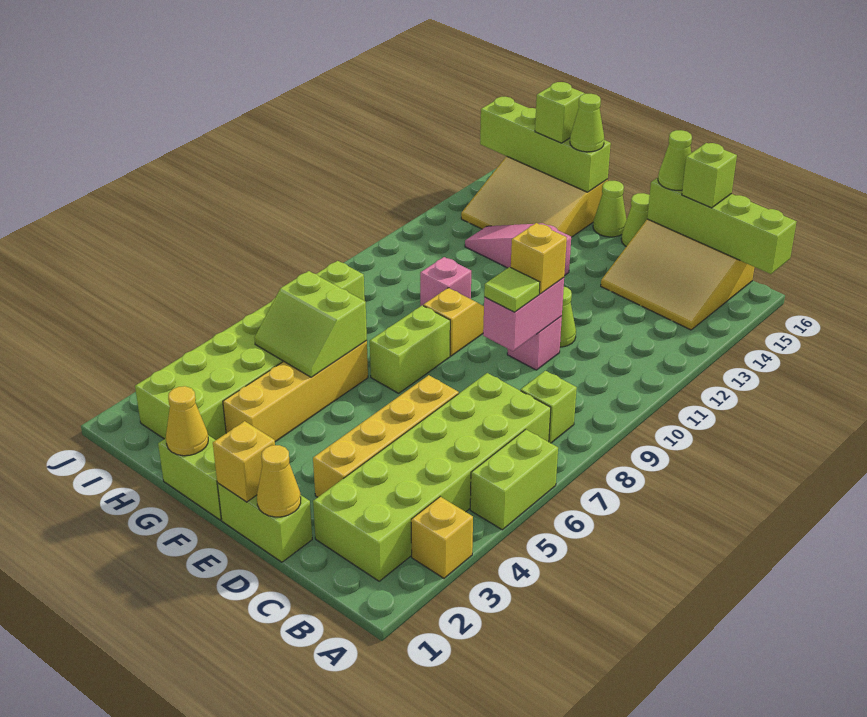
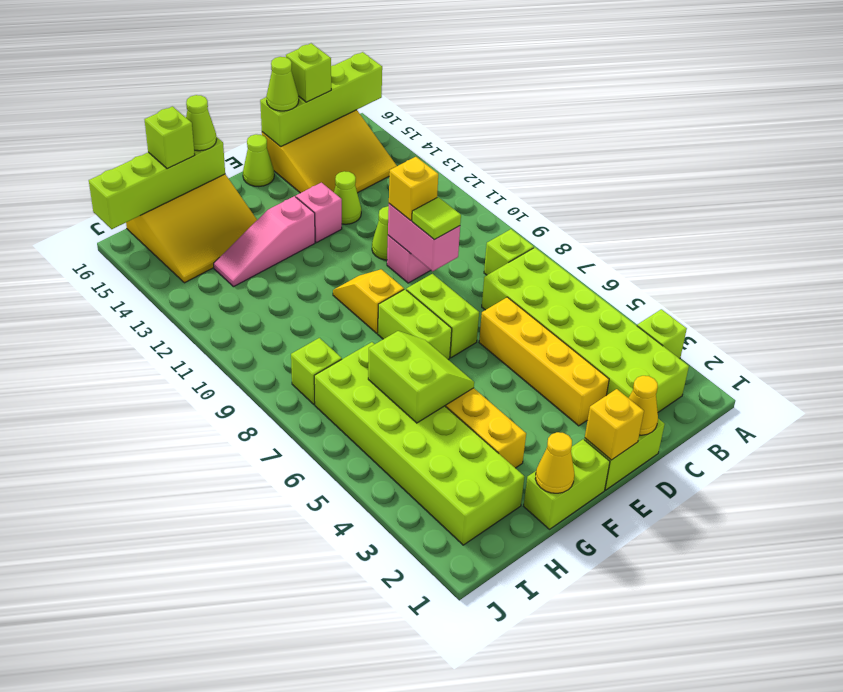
yellow 1x1 brick [411,497,473,578] -> lime 1x1 brick [637,309,687,359]
lime 1x2 brick [470,429,558,530] -> lime 1x2 brick moved to [406,274,479,358]
lime 1x1 cone [593,181,626,237] -> lime 1x1 cone moved to [334,171,361,224]
lime 2x2 slope [255,271,367,377] -> lime 2x2 slope turned to [368,331,474,423]
pink 1x1 brick [420,257,471,306] -> pink 1x1 brick moved to [296,183,342,243]

